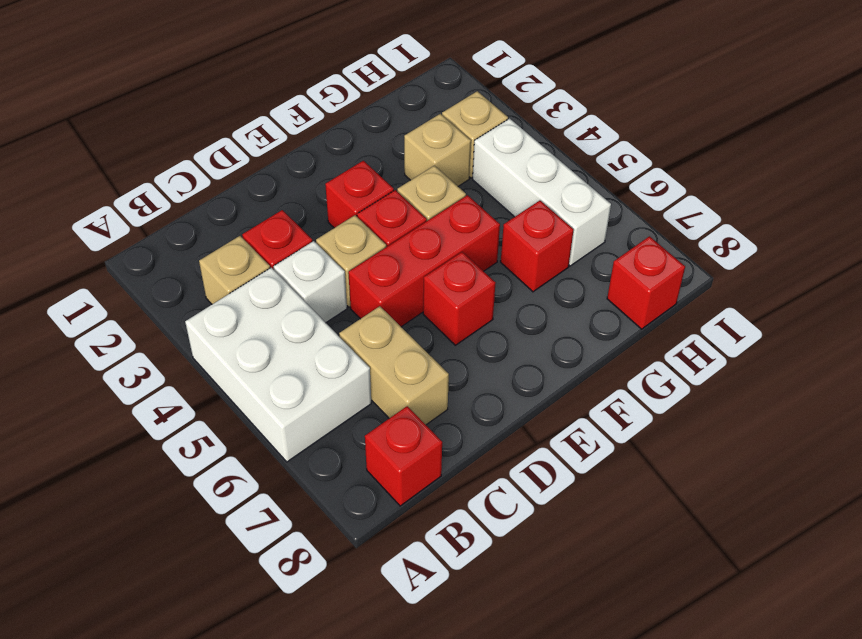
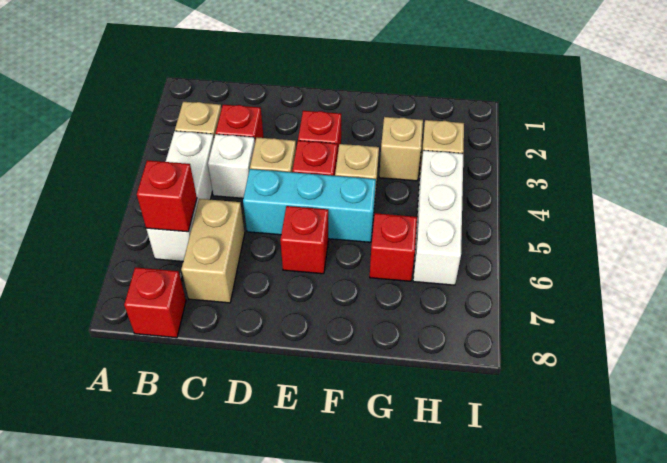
white 2x3 brick [185,268,371,462] -> white 1x3 brick [146,131,214,261]
red 1x3 brick [348,195,500,327] -> cyan 1x3 brick [243,169,376,242]
red 1x1 brick [607,236,685,329] -> red 1x1 brick moved to [137,160,197,232]

